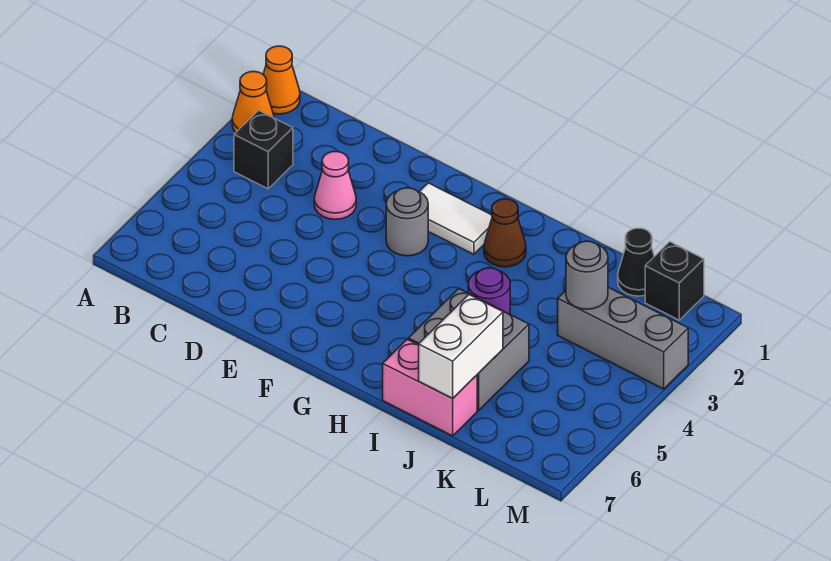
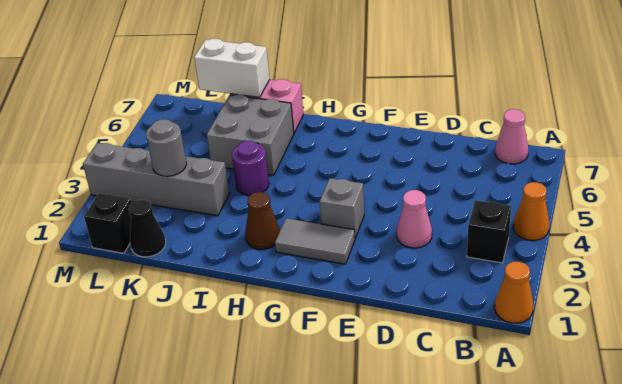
orange 1x1 cone [232,72,274,132] -> orange 1x1 cone moved to [513,182,549,240]
none -> pink 1x1 cone [495,109,528,164]
white 1x2 tile [419,183,492,254] -> grey 1x2 tile [275,218,355,264]
grey 1x1 round brick [386,188,428,256] -> grey 1x1 brick [319,178,364,238]
white 1x2 brick [419,295,503,398] -> white 1x2 brick turned to [194,39,270,97]
grey 1x3 brick [558,287,688,389] -> grey 1x4 brick [83,143,229,216]

